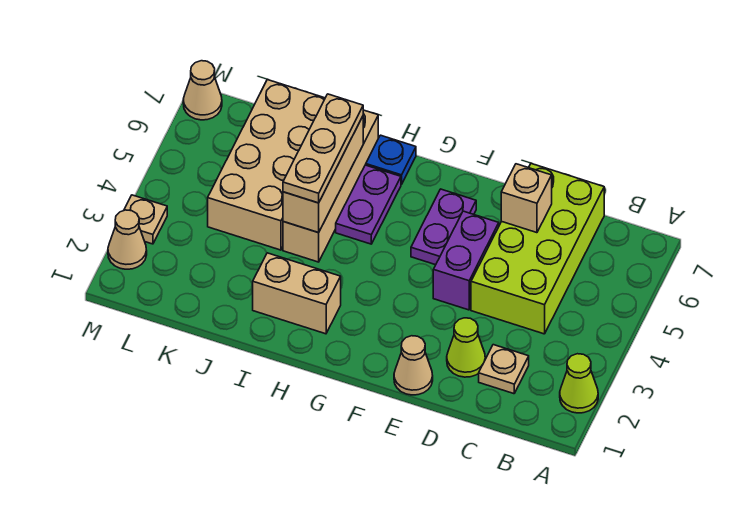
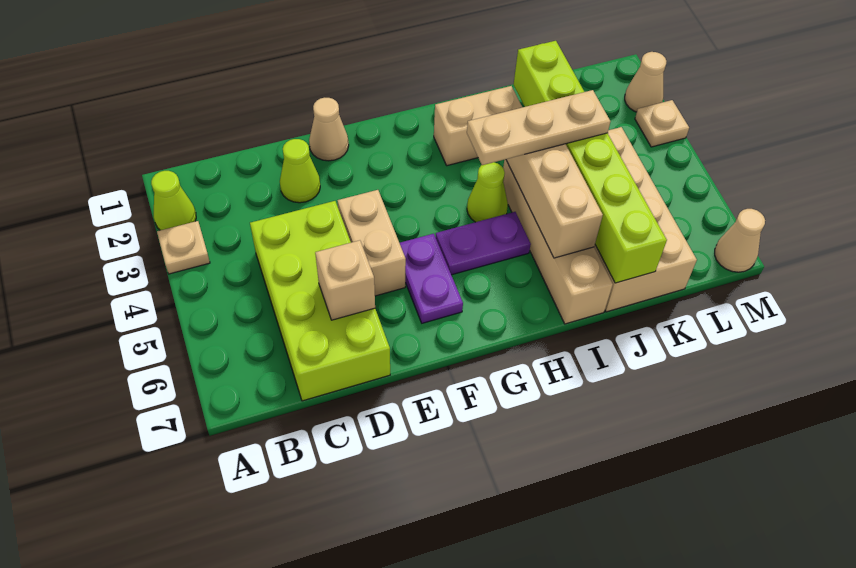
tan 1x1 plate [479,345,529,394] -> tan 1x1 plate moved to [157,221,210,274]
purple 1x2 brick [433,211,499,310] -> tan 1x2 brick [337,190,406,296]
none -> lime 1x1 cone [467,162,508,222]
purple 1x2 plate [336,165,401,244] -> purple 1x2 plate turned to [436,212,531,275]
blue 1x1 plate [366,135,416,184] -> none
tan 1x3 plate [283,94,363,203] -> tan 1x3 plate turned to [467,90,610,165]
none -> lime 1x6 brick [513,41,667,283]

